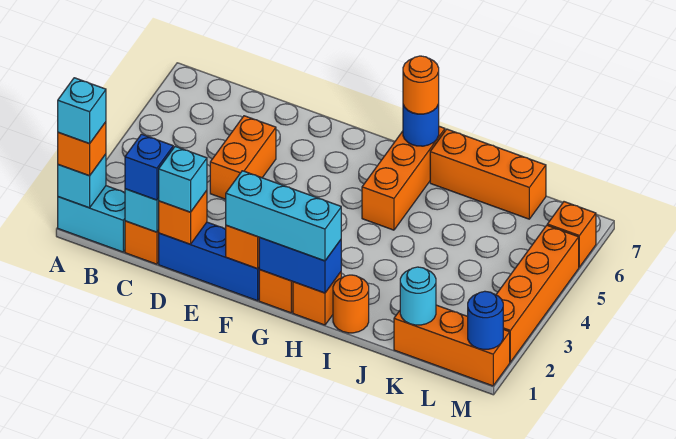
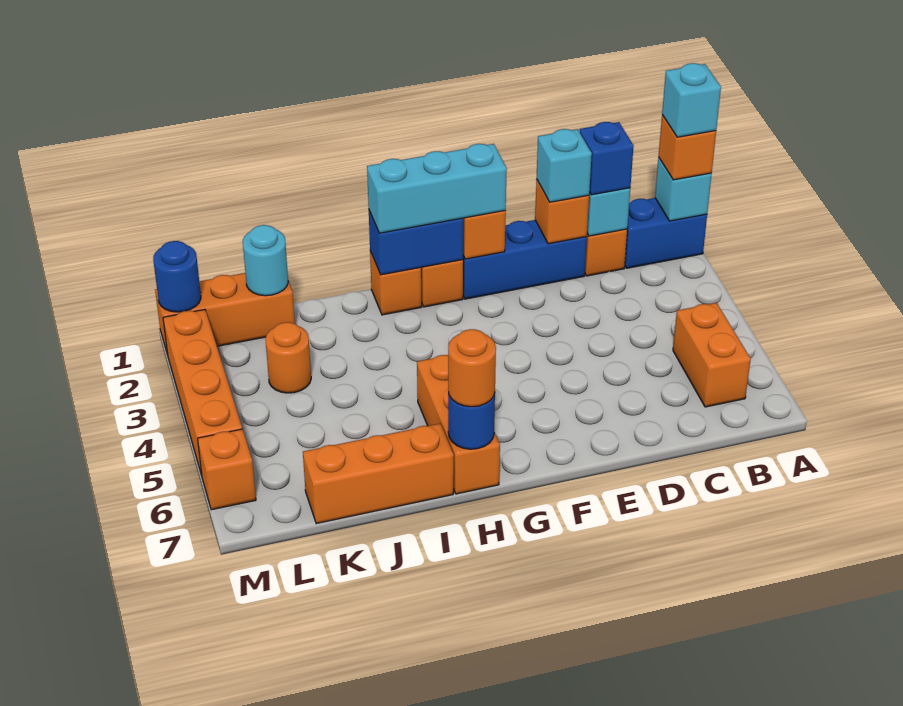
cyan 1x2 brick [58,186,125,252] -> blue 1x2 brick [625,198,707,268]
orange 1x2 brick [210,116,276,199] -> orange 1x2 brick moved to [673,303,751,407]
orange 1x1 round brick [333,275,369,333] -> orange 1x1 round brick moved to [265,322,311,393]

